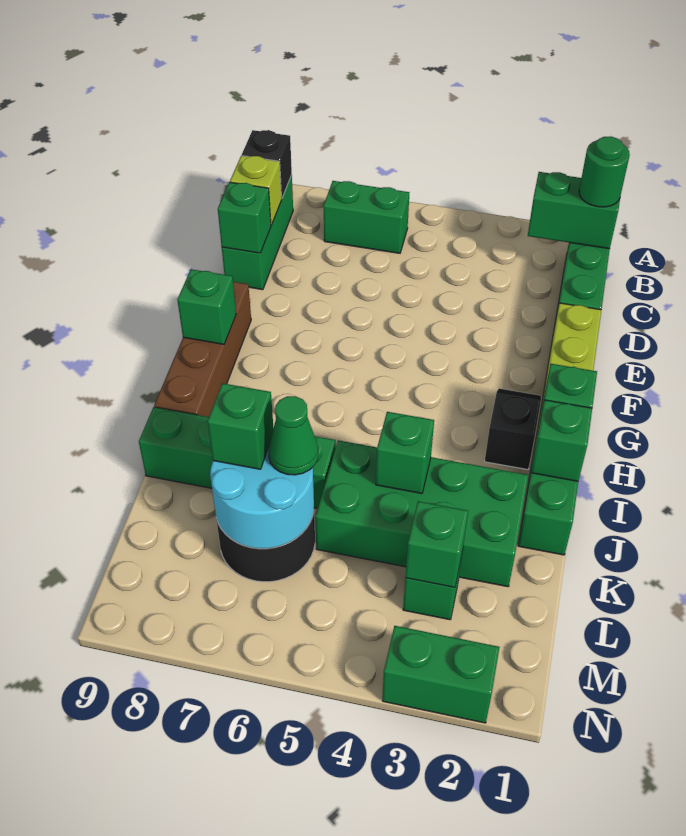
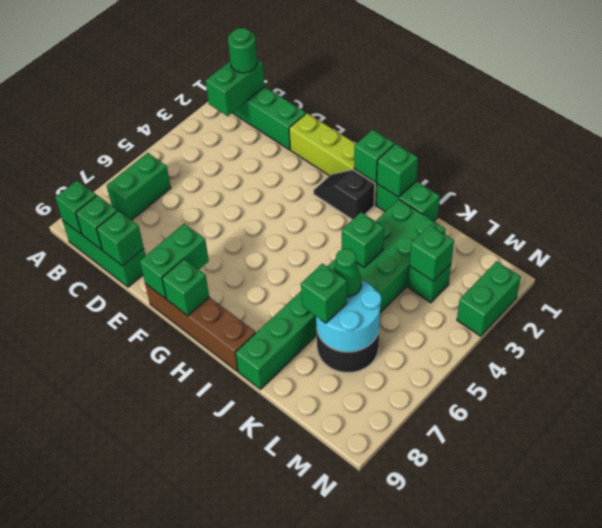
black 1x1 brick [242,130,292,198] -> green 1x1 brick [55,181,97,234]
lime 1x1 brick [230,156,282,225] -> green 1x1 brick [76,195,117,250]
none -> green 1x2 brick [140,224,209,299]

